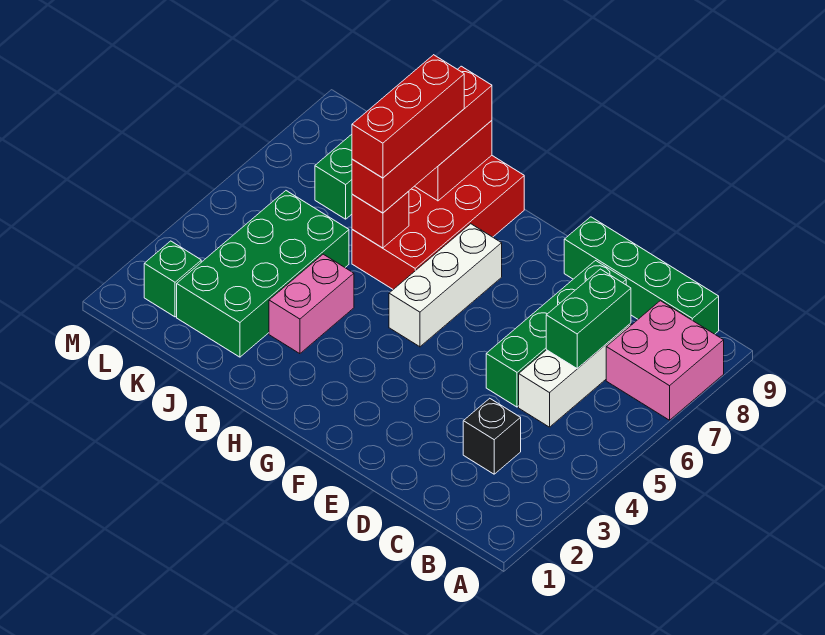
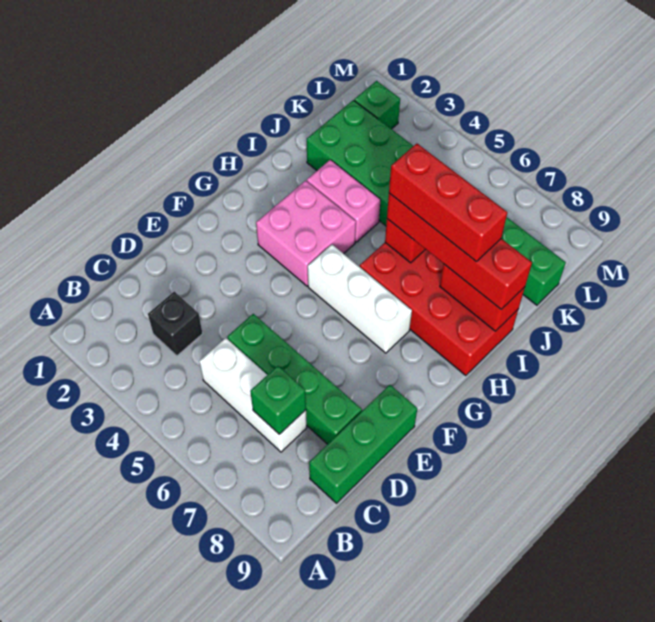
pink 2x2 brick [606,301,724,420] -> pink 2x2 brick moved to [256,181,356,286]
green 1x4 brick [564,217,719,334] -> green 1x3 brick [309,385,417,503]
green 1x2 brick [546,269,631,369] -> green 1x1 brick [250,366,306,434]

